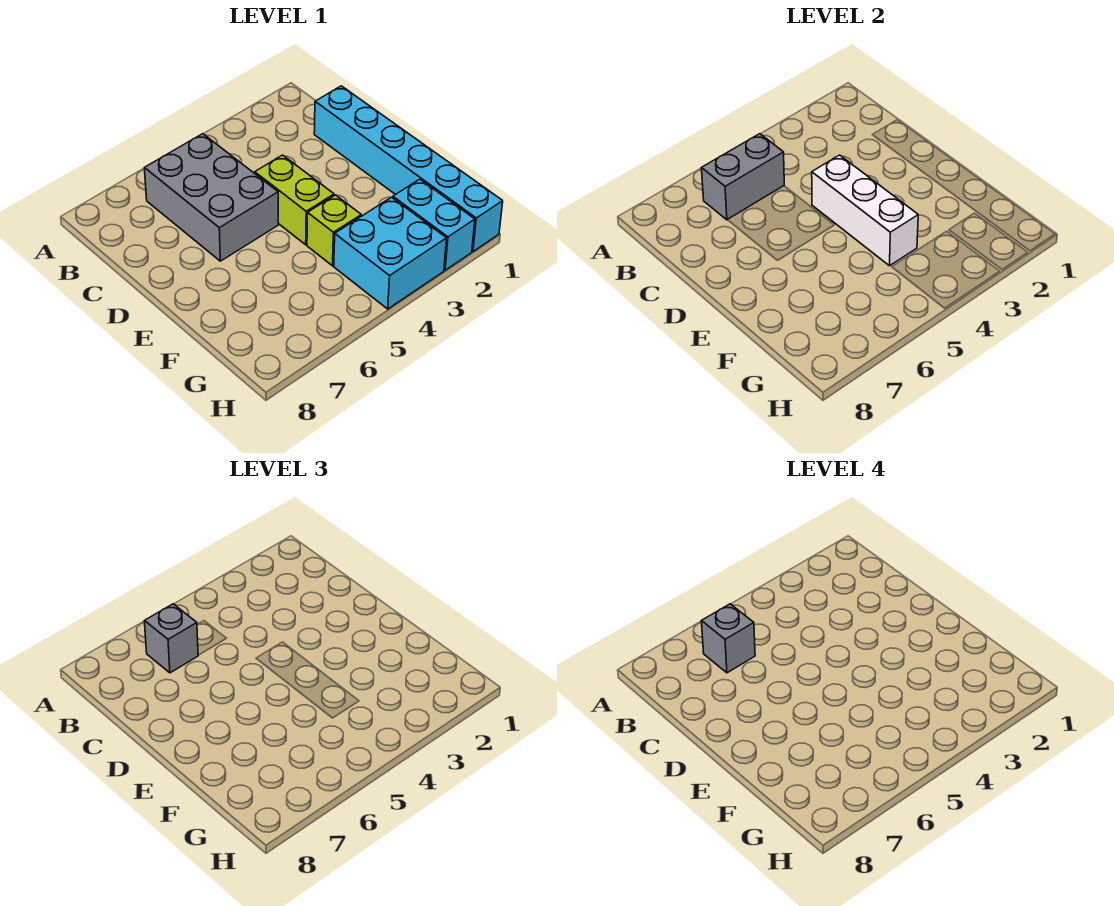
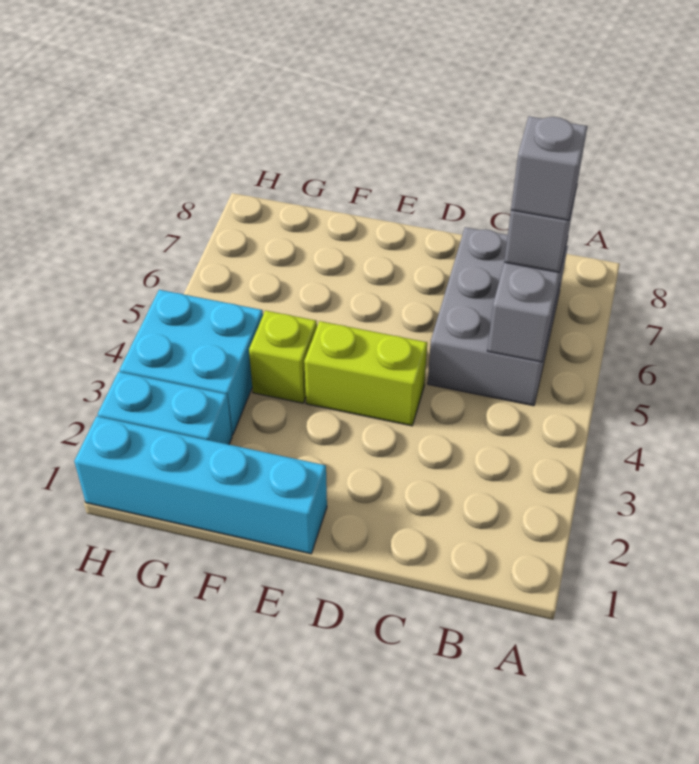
grey 2x3 brick [145,134,278,261] -> grey 2x3 brick turned to [428,227,568,406]
cyan 1x6 brick [314,86,503,251] -> cyan 1x4 brick [74,416,327,554]
white 1x3 brick [812,155,918,266] -> none

